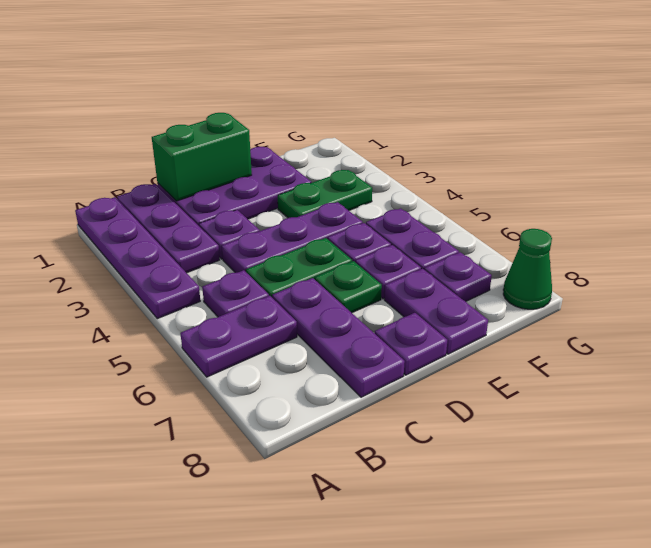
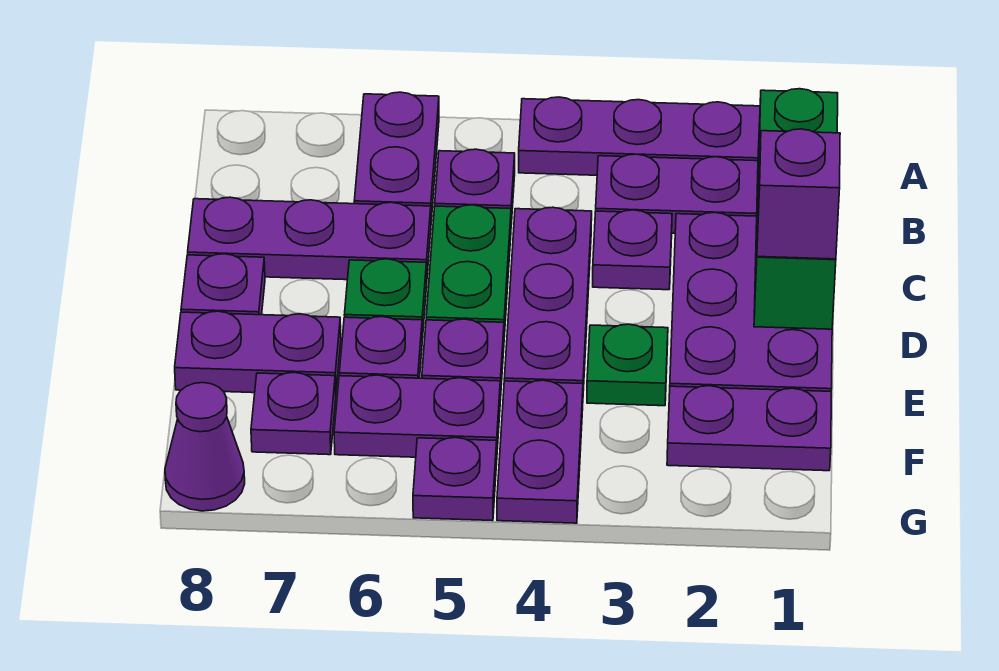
green 1x2 brick [152,113,252,201] -> green 1x3 brick [754,89,838,329]
none -> purple 1x1 brick [757,129,840,259]
green 1x2 plate [278,170,372,218] -> green 1x1 plate [587,324,668,406]
none -> purple 1x2 plate [667,386,831,471]
none -> purple 1x2 plate [497,380,583,523]
none -> purple 1x1 plate [413,438,497,521]
green 1x1 cone [503,229,552,309] -> purple 1x1 cone [165,383,245,511]

